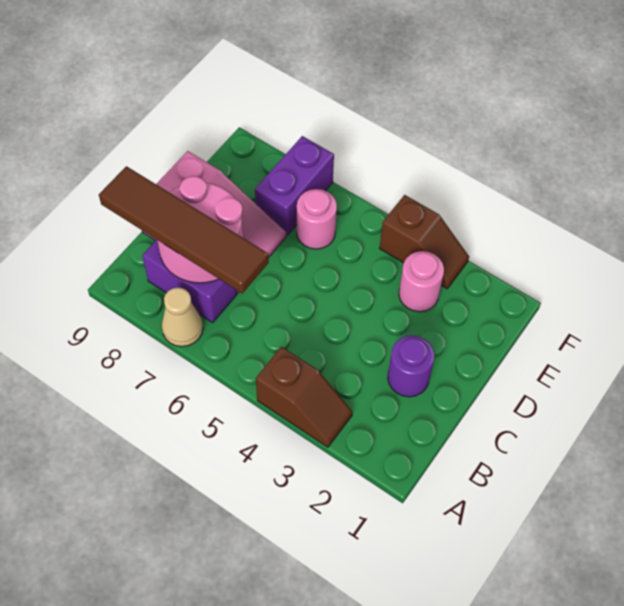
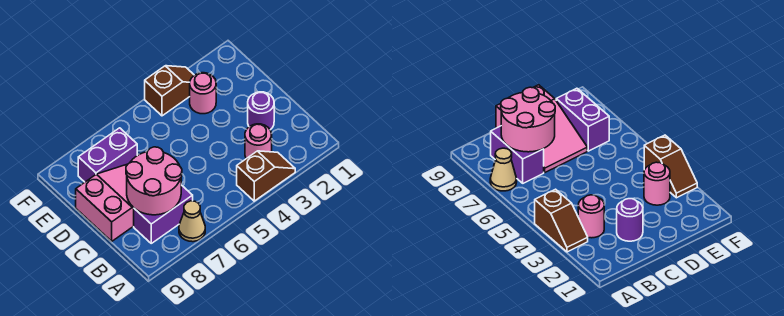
brown 1x4 tile [99,166,269,293] -> none
pink 1x1 round brick [297,189,337,249] -> pink 1x1 round brick moved to [245,124,272,159]
purple 1x2 brick [255,136,334,235] -> purple 1x2 brick turned to [78,128,137,182]

